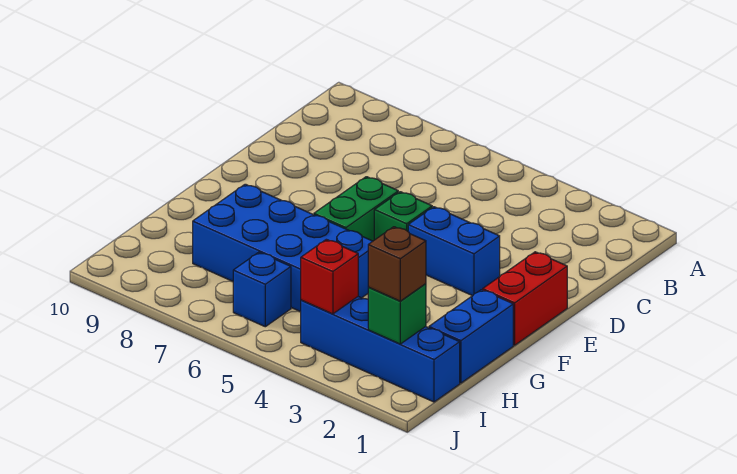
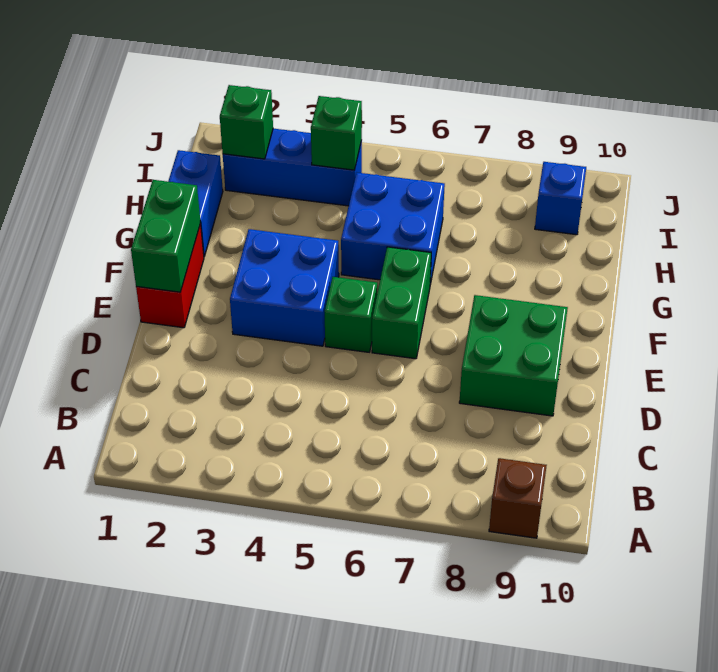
none -> green 2x2 brick [459,295,568,416]
none -> green 1x2 brick [131,180,201,292]
blue 1x2 brick [408,207,500,296] -> blue 2x2 brick [230,229,339,346]
blue 2x4 brick [193,184,373,312] -> blue 2x2 brick [341,173,445,284]
blue 1x4 brick [301,297,460,402] -> blue 1x3 brick [223,129,362,206]
brown 1x1 brick [368,227,426,301] -> brown 1x1 brick moved to [489,458,547,538]
red 1x1 brick [301,239,358,314] -> green 1x1 brick [311,96,362,170]
blue 1x1 brick [233,252,291,327] -> blue 1x1 brick moved to [535,162,586,235]

